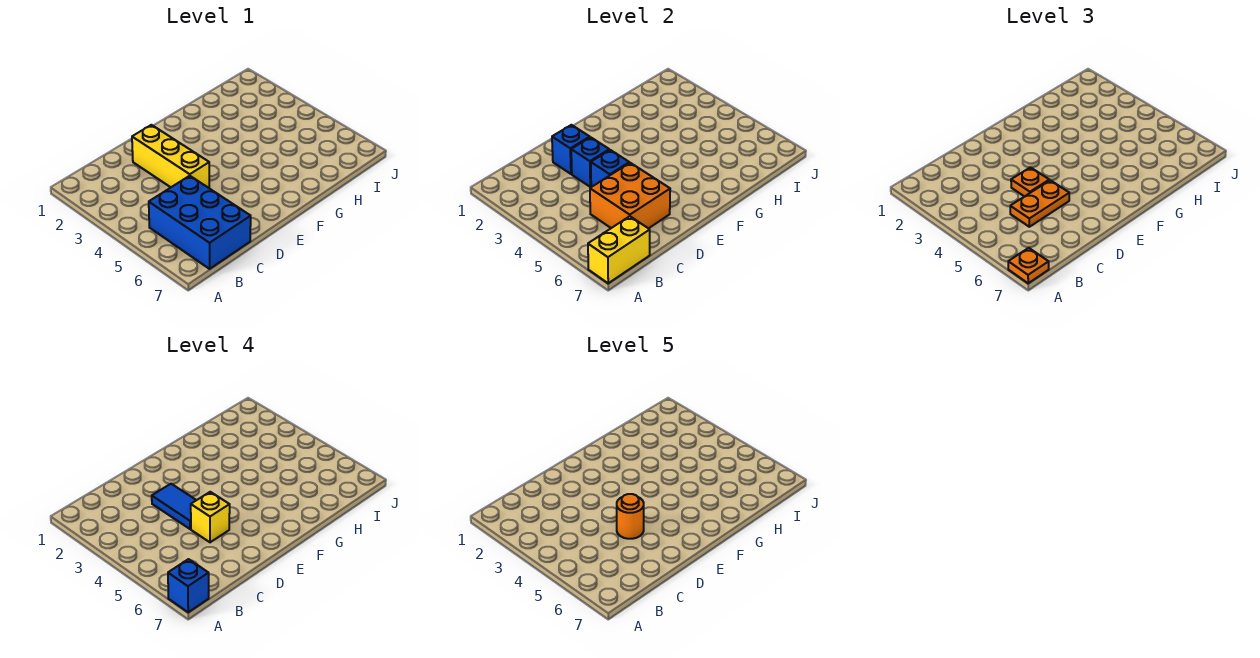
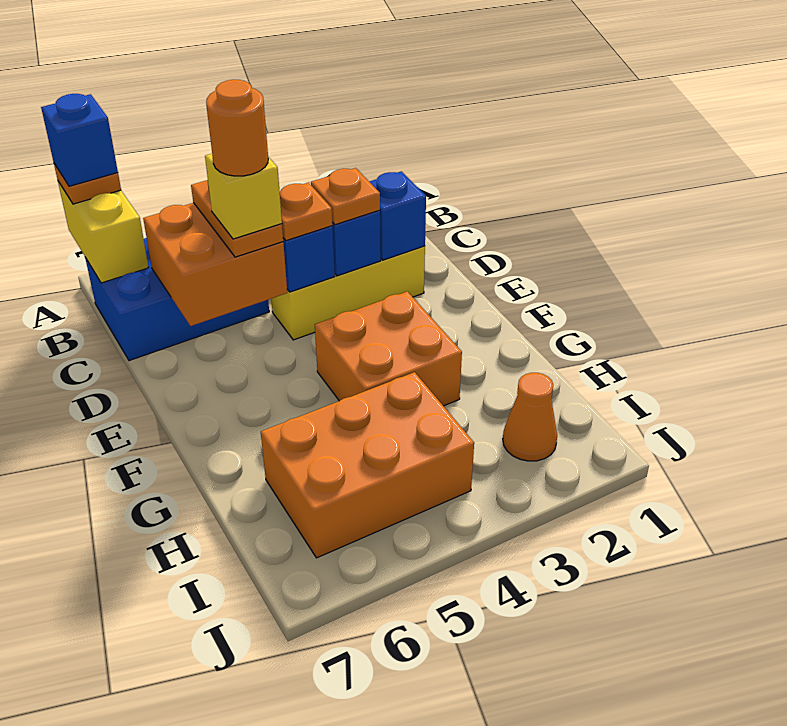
none -> orange 1x1 plate [311,168,380,225]
blue 1x2 tile [152,484,196,529] -> none
none -> orange 2x2 brick [315,291,462,406]
none -> orange 2x3 brick [261,372,474,558]
none -> orange 1x1 cone [503,373,557,461]

